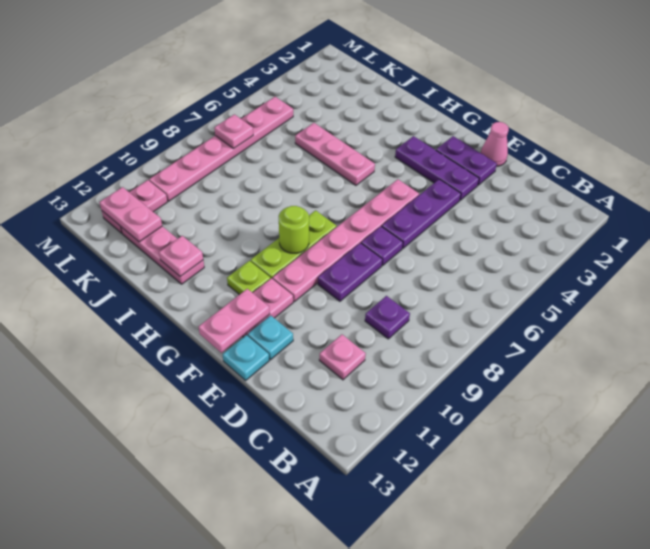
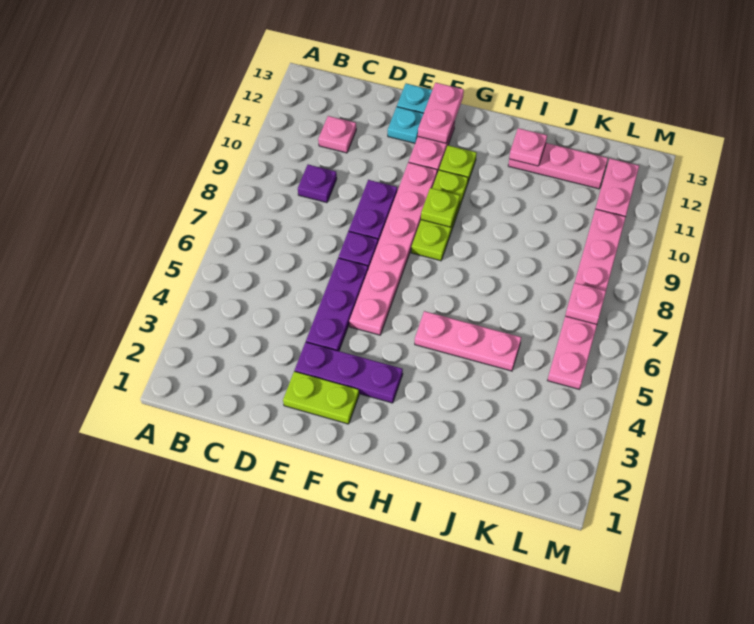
pink 1x1 cone [481,122,509,166] -> none
purple 1x2 plate [436,136,497,185] -> lime 1x2 plate [283,371,359,424]
lime 1x1 round brick [279,206,309,253] -> lime 1x1 plate [421,188,460,227]
pink 1x2 plate [100,187,162,242] -> none

